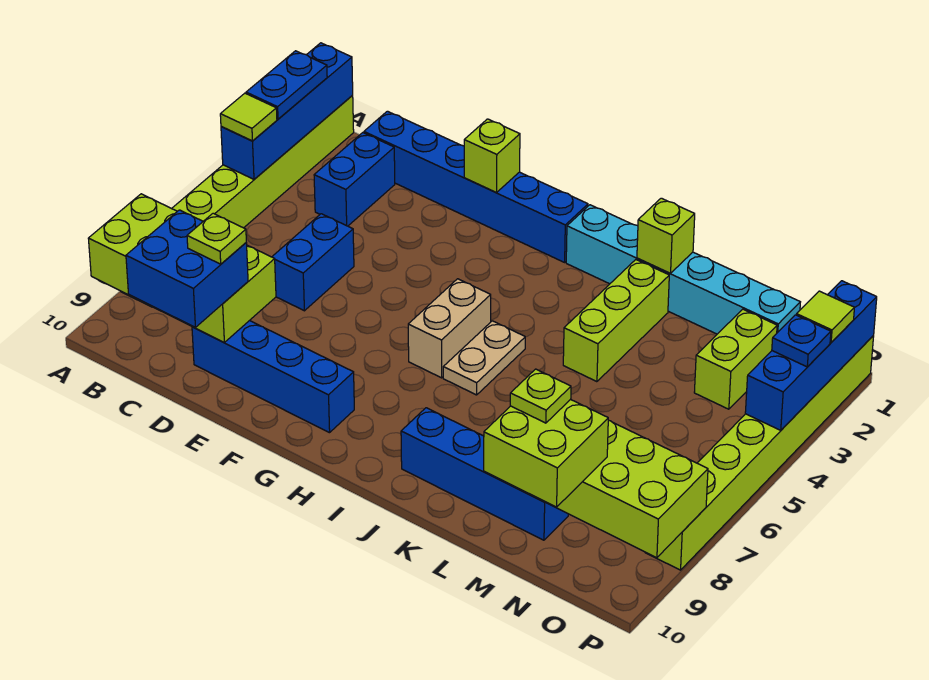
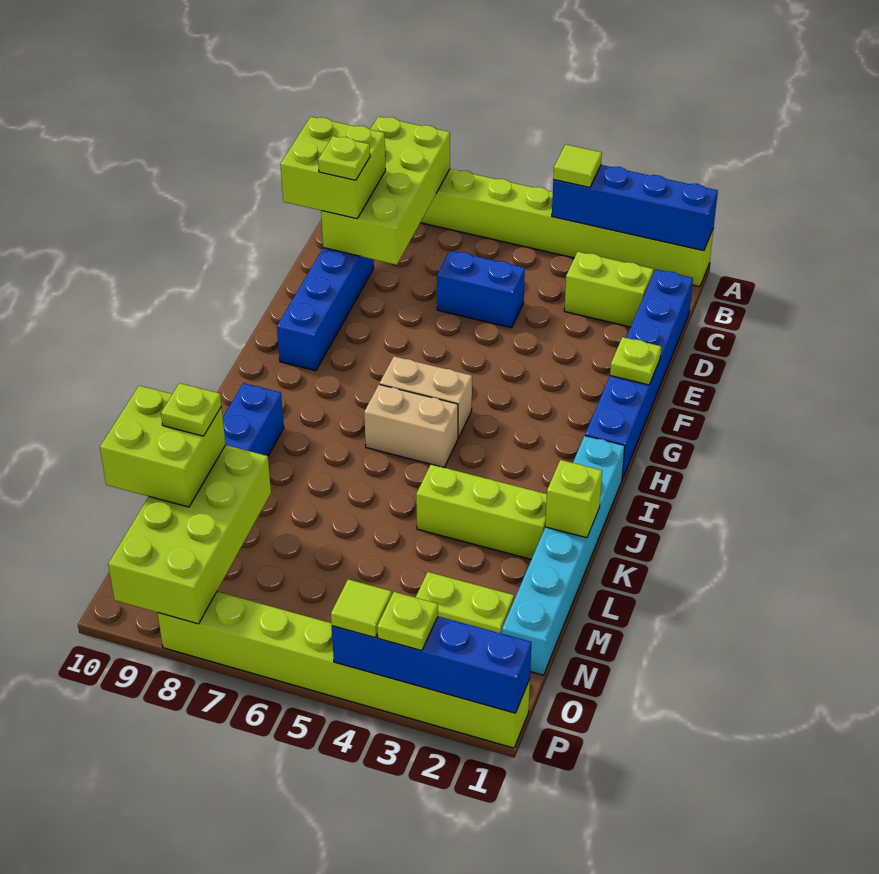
blue 1x2 plate [246,51,327,119] -> none
blue 1x2 brick [314,133,395,226] -> lime 1x2 brick [564,252,654,327]
blue 2x2 brick [126,210,248,327] -> lime 2x2 brick [280,117,386,219]
lime 1x1 brick [464,119,520,192] -> lime 1x1 plate [610,337,661,385]
tan 1x2 plate [443,321,525,395] -> tan 1x2 brick [364,384,458,468]
lime 1x1 tile [796,291,854,343] -> lime 1x1 tile moved to [331,579,392,638]
blue 1x1 plate [772,315,831,367] -> lime 1x1 plate [377,592,438,651]

